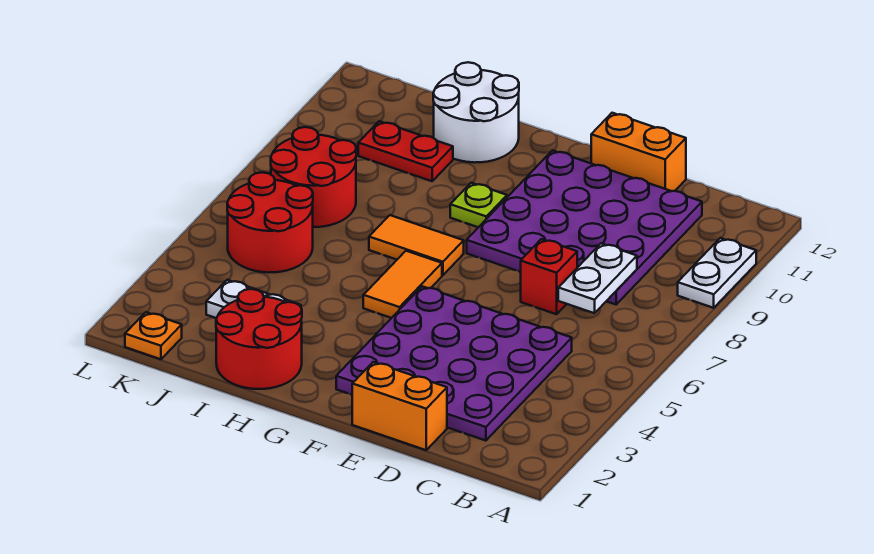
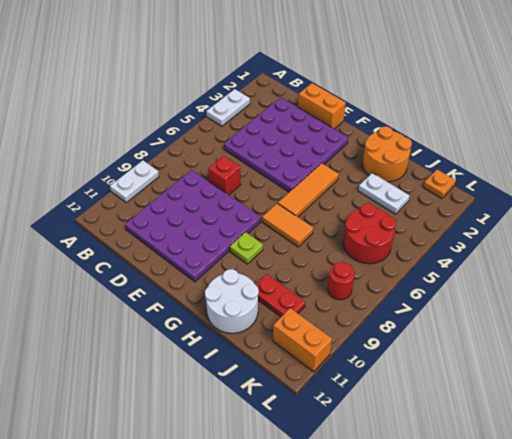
white 1x2 plate [558,243,637,313] -> white 1x2 plate moved to [206,89,250,126]
orange 1x2 brick [591,113,686,191] -> orange 1x2 brick moved to [273,308,332,372]
orange 1x2 tile [363,251,442,318] -> orange 1x3 tile [278,163,339,217]
red 2x2 round brick [216,289,302,389] -> orange 2x2 round brick [363,126,412,182]
red 2x2 round brick [271,127,356,227] -> red 1x1 round brick [328,262,355,300]

